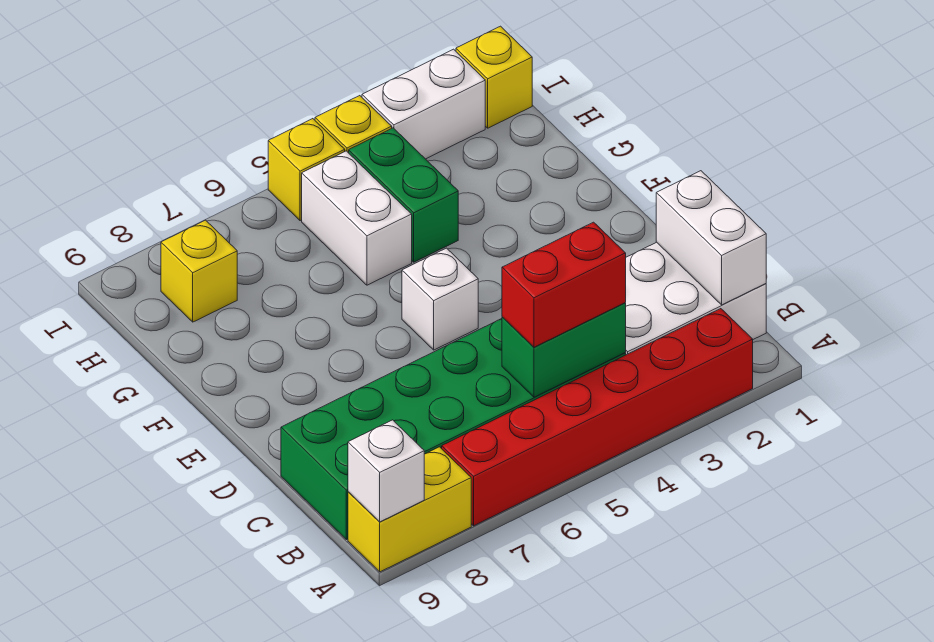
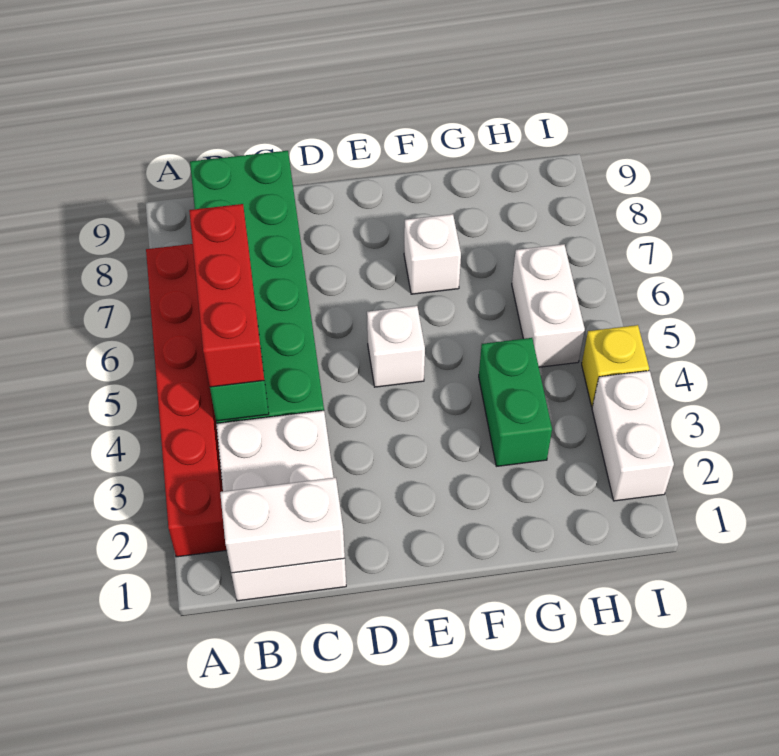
yellow 1x2 brick [348,447,471,572] -> none
white 1x1 brick [348,420,424,522] -> white 1x1 brick moved to [404,214,461,294]
red 1x2 brick [502,222,626,347] -> red 1x3 brick [189,204,264,387]
green 1x2 brick [349,128,458,262] -> green 1x2 brick turned to [479,338,552,466]
white 1x2 brick [302,151,412,285] -> white 1x2 brick turned to [512,244,585,367]
yellow 1x1 brick [161,220,237,322] -> none
yellow 1x1 brick [456,26,532,128] -> none
yellow 1x1 brick [268,119,345,221] -> none

